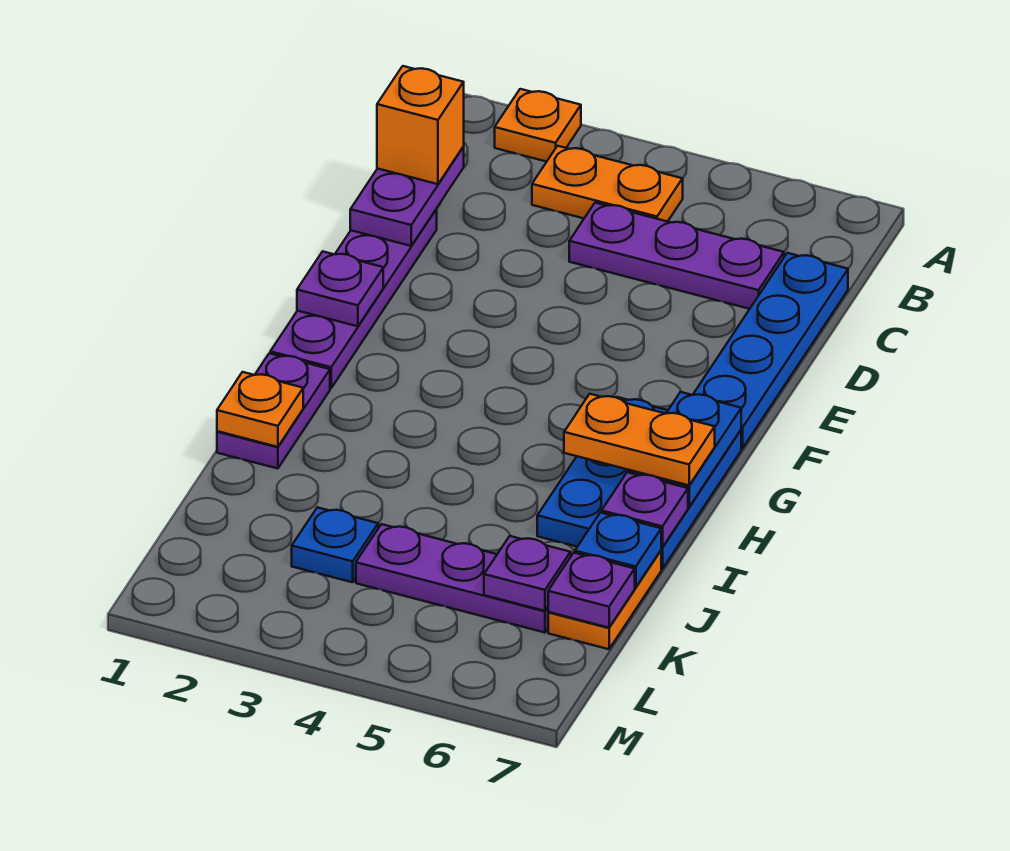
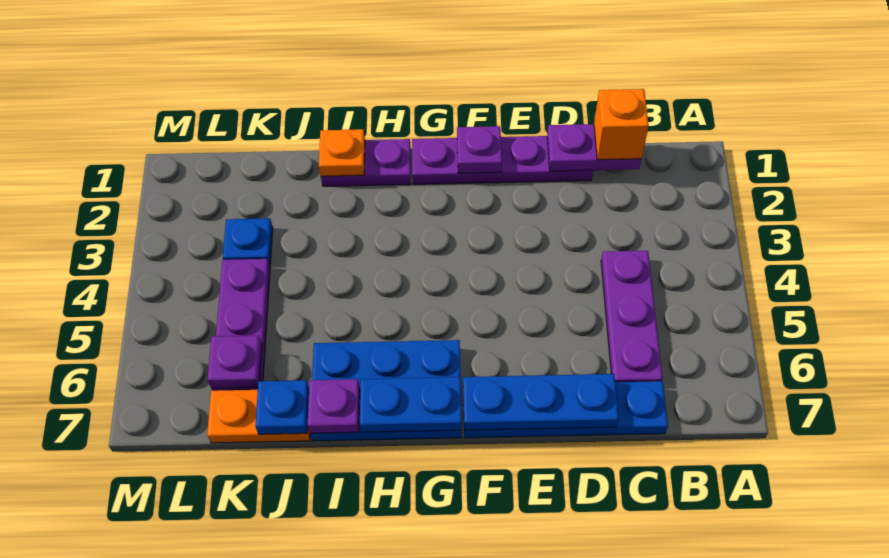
orange 1x1 plate [495,89,581,162] -> none
orange 1x2 plate [532,146,683,222] -> none
none -> blue 1x3 plate [463,374,619,430]
orange 1x2 plate [564,394,715,485] -> none
purple 1x1 plate [548,553,635,628] -> none

